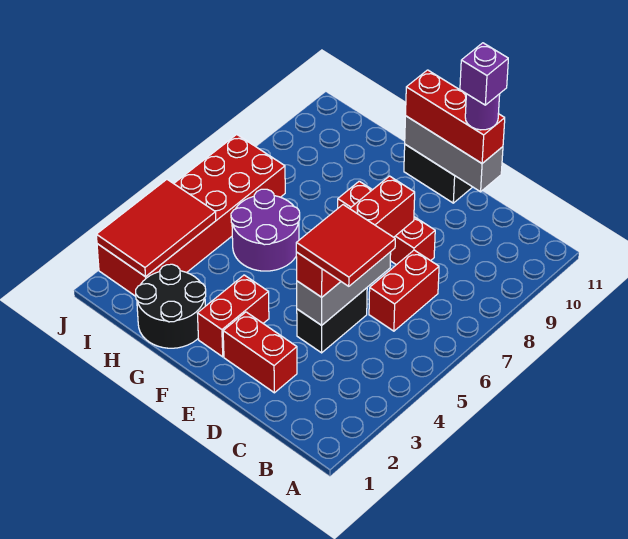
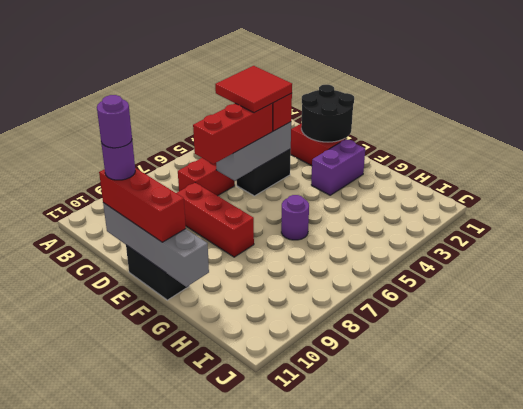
grey 1x3 brick [405,116,503,192] -> grey 1x4 brick [103,203,209,287]
purple 1x1 brick [460,43,508,105] -> purple 1x1 round brick [97,95,132,148]
red 1x2 brick [197,275,269,357] -> purple 1x2 brick [311,139,365,195]
black 2x2 round brick [136,264,206,348] -> black 2x2 round brick moved to [301,85,354,142]
purple 2x2 round brick [231,189,300,271] -> purple 1x1 round brick [281,195,309,240]
red 2x6 brick [97,135,285,296] -> none
red 2x3 tile [96,179,216,277] -> none

